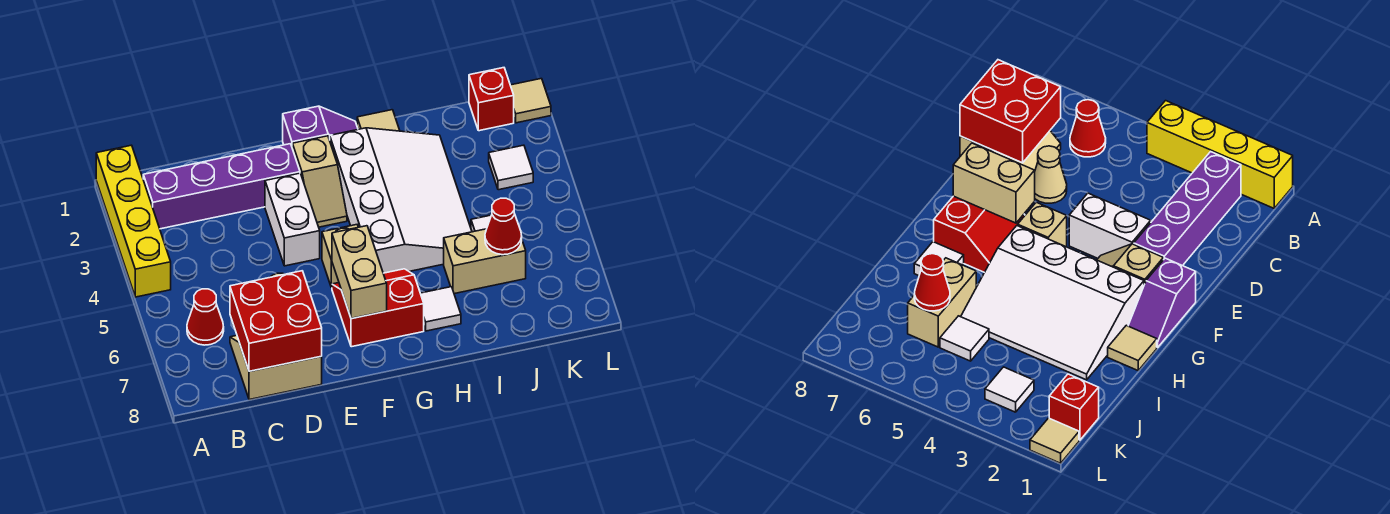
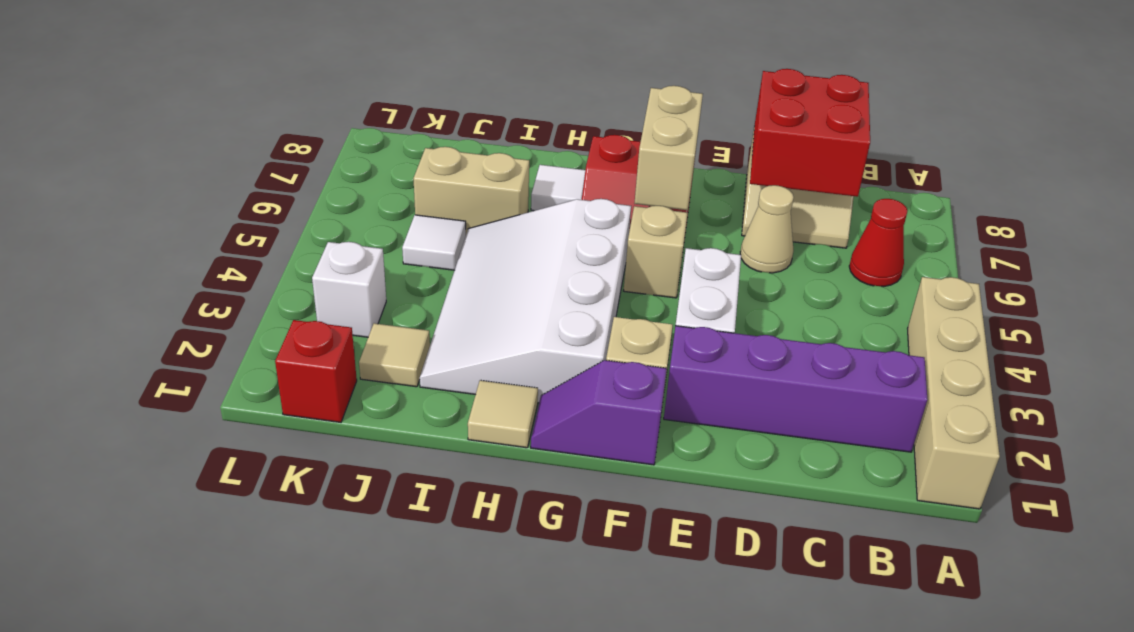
yellow 1x4 brick [96,145,171,297] -> tan 1x4 brick [908,277,1000,509]
red 1x1 cone [485,198,522,255] -> none
white 1x1 tile [489,145,533,190] -> white 1x1 brick [312,242,386,337]
tan 1x1 tile [510,79,551,123] -> tan 1x1 tile moved to [359,323,430,387]

